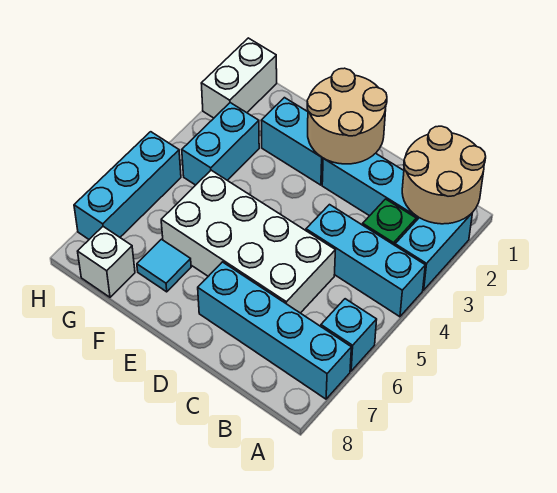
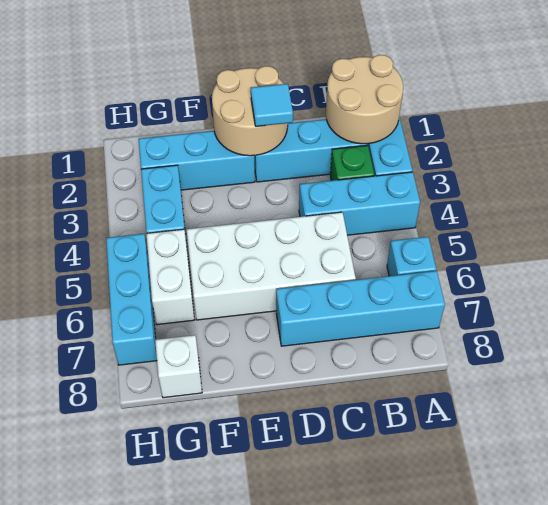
cyan 1x2 brick [261,98,323,185] -> cyan 1x3 brick [139,131,255,190]
cyan 1x1 tile [137,239,191,292] -> cyan 1x1 tile moved to [251,84,293,126]
white 1x2 brick [201,38,277,118] -> white 1x2 brick moved to [146,229,194,325]

